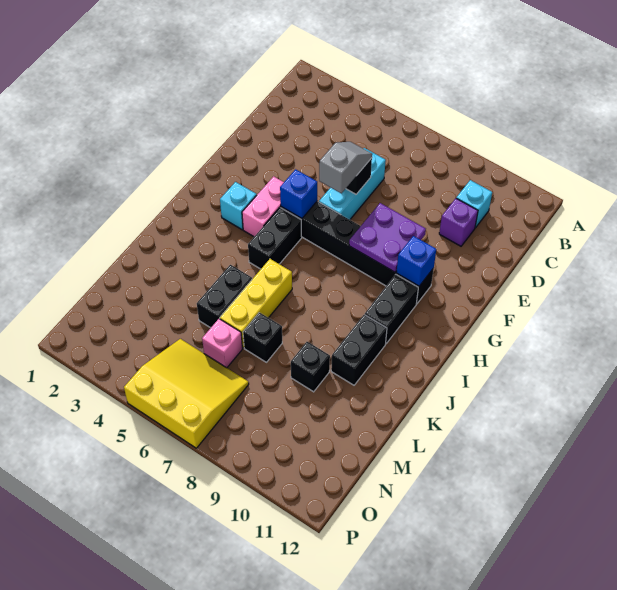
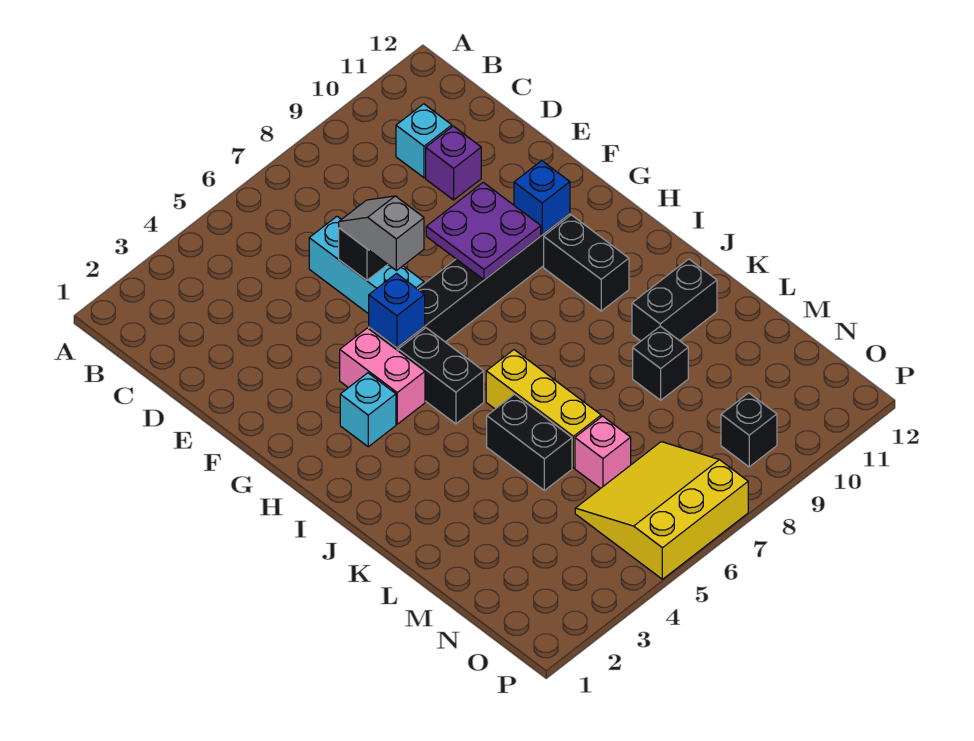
black 1x2 brick [331,315,387,385] -> black 1x2 brick turned to [632,259,717,341]
black 1x1 brick [243,313,282,362] -> black 1x1 brick moved to [721,393,777,467]

